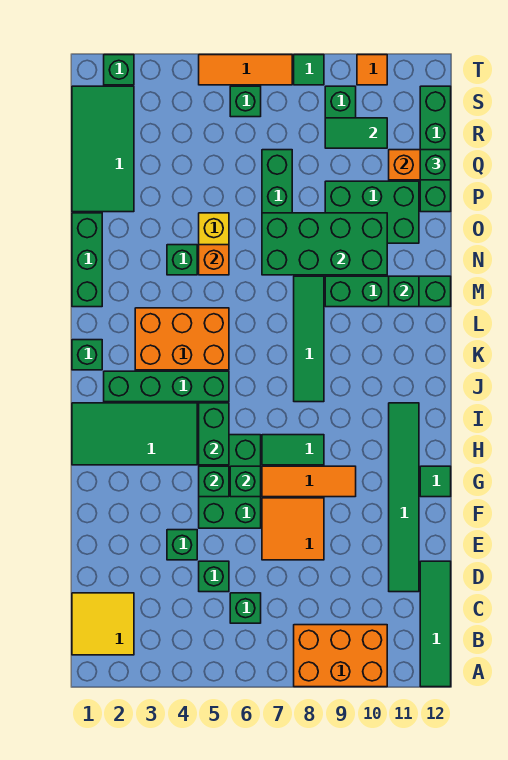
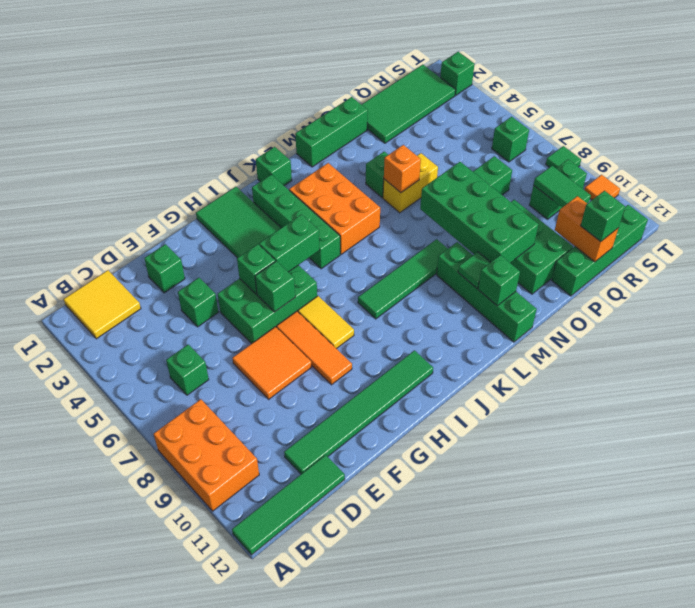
green 1x1 brick [199,561,229,592] -> green 1x1 brick moved to [144,244,185,293]
green 1x1 tile [420,466,451,497] -> green 1x1 tile moved to [458,252,490,288]
green 1x2 tile [262,435,324,465] -> yellow 1x2 tile [298,296,354,349]
orange 1x3 tile [199,55,292,85] -> none

